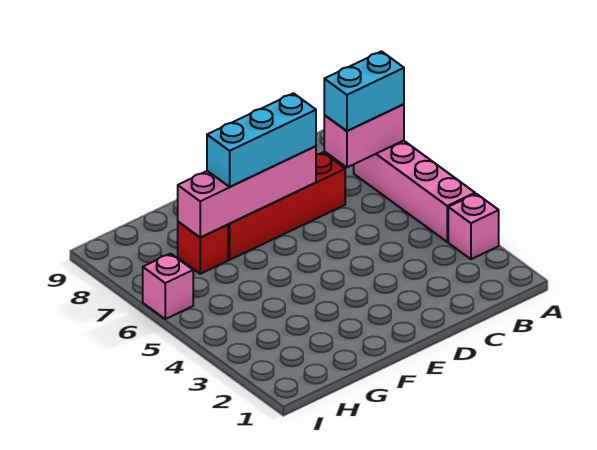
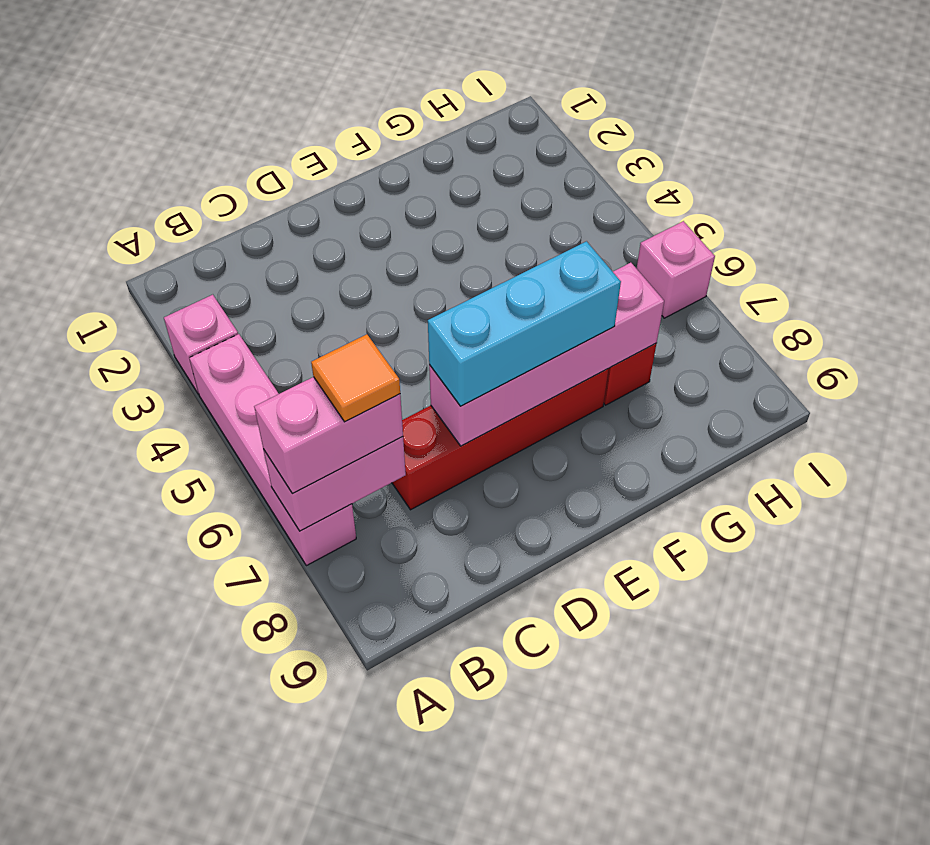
cyan 1x2 brick [324,51,404,131] -> pink 1x2 brick [254,377,403,493]
none -> orange 1x1 tile [311,334,400,422]

